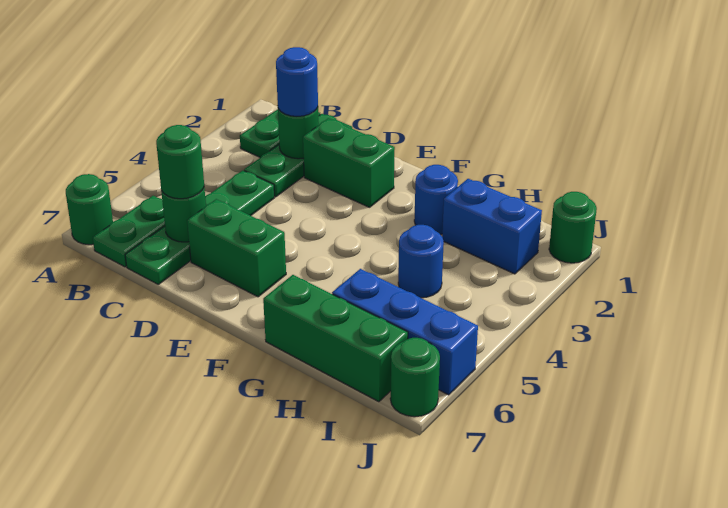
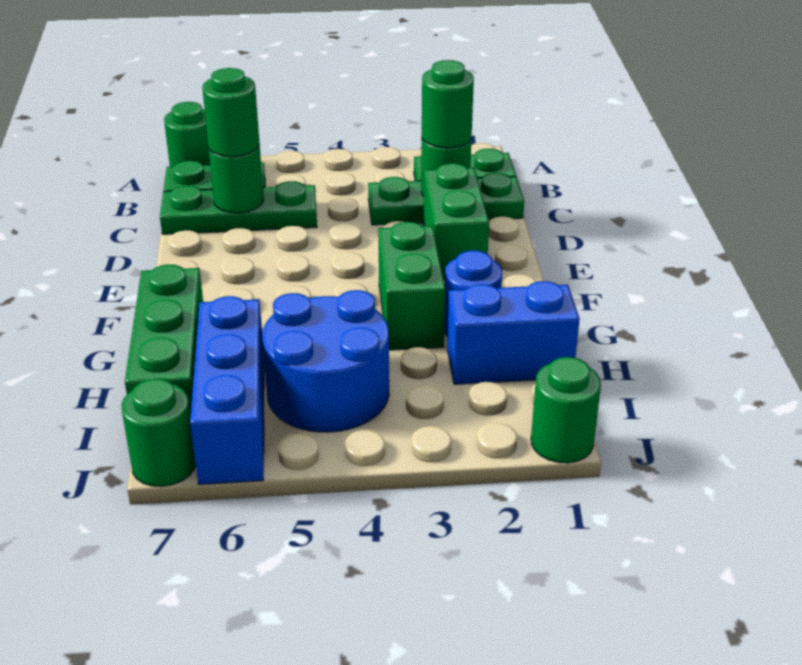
blue 1x1 round brick [276,47,318,116] -> green 1x1 round brick [422,60,474,148]
green 1x4 plate [125,170,274,284] -> green 1x3 plate [160,181,317,234]
green 1x2 brick [187,199,286,297] -> green 1x2 brick moved to [378,222,445,350]
blue 1x2 brick [442,179,542,274] -> blue 1x2 brick turned to [447,281,580,384]
blue 1x1 round brick [398,225,444,298] -> blue 2x2 round brick [262,290,389,432]

